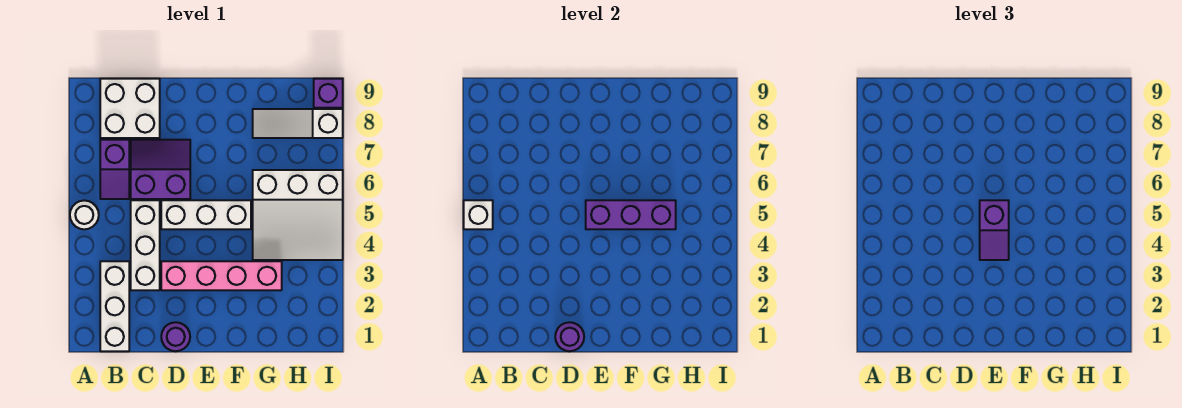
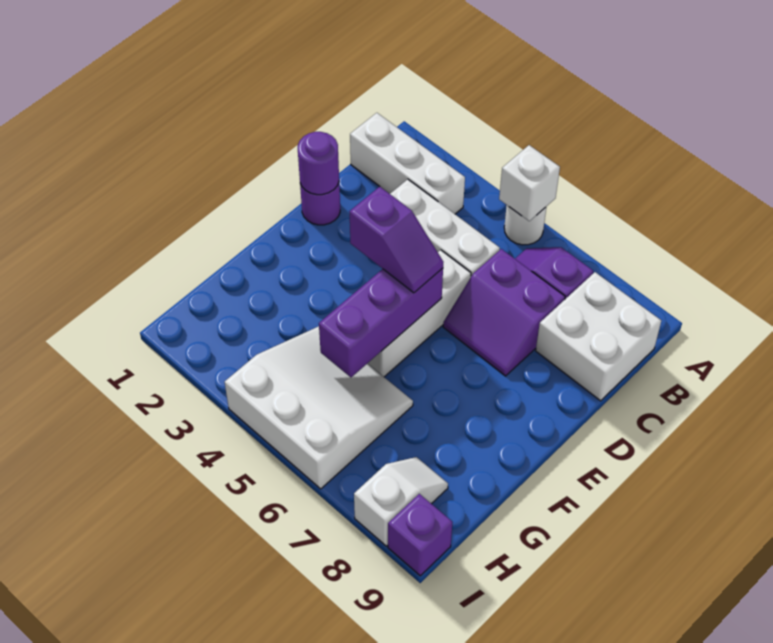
purple 2x2 slope [131,140,190,199] -> purple 2x2 slope turned to [443,249,565,376]
pink 1x4 brick [161,261,282,290] -> none
purple 1x2 slope [980,200,1009,260] -> purple 1x2 slope turned to [349,187,443,293]
white 3x3 slope [253,170,343,260] -> white 3x3 slope turned to [225,326,413,489]
white 1x3 slope [253,109,343,138] -> white 1x2 slope [354,457,448,546]

